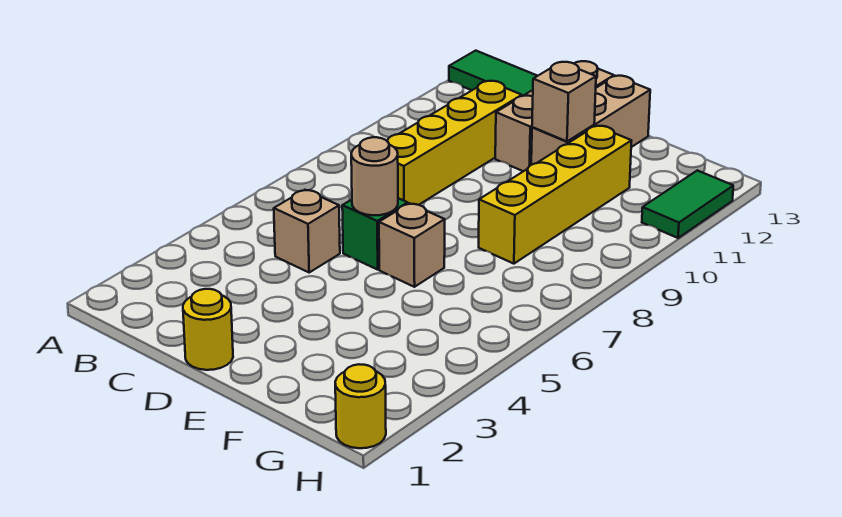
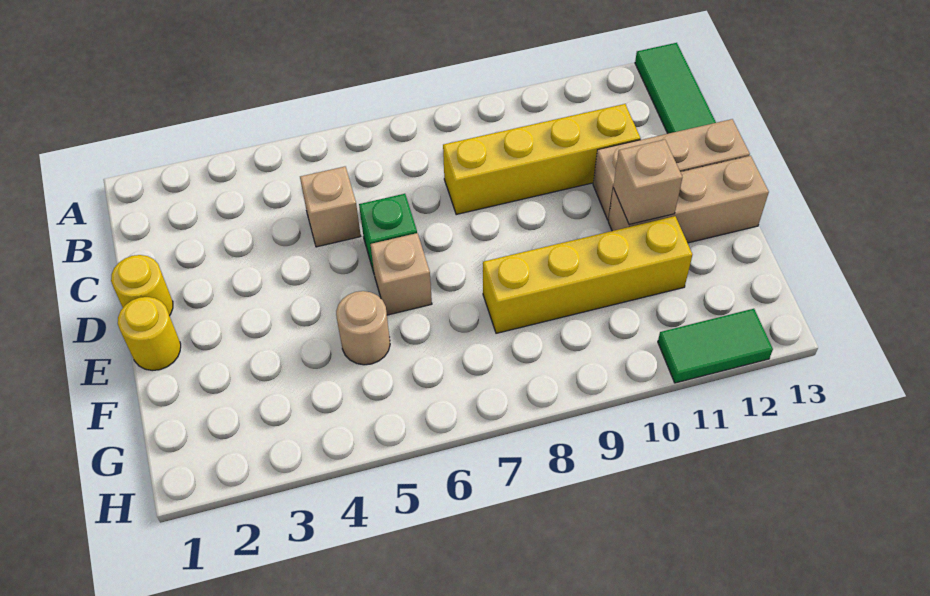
tan 1x1 round brick [351,137,398,215] -> tan 1x1 round brick moved to [336,291,390,365]
yellow 1x1 round brick [335,364,386,448] -> yellow 1x1 round brick moved to [118,297,181,371]

